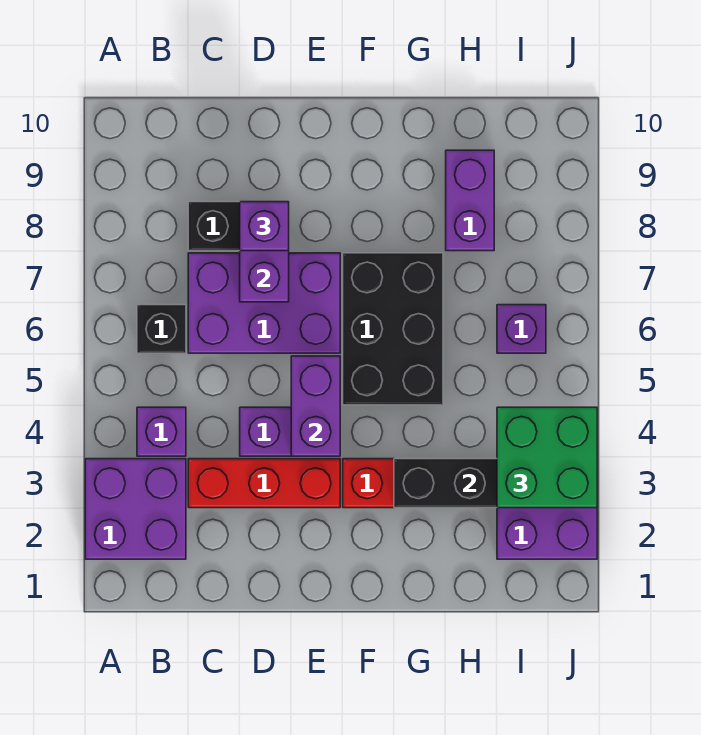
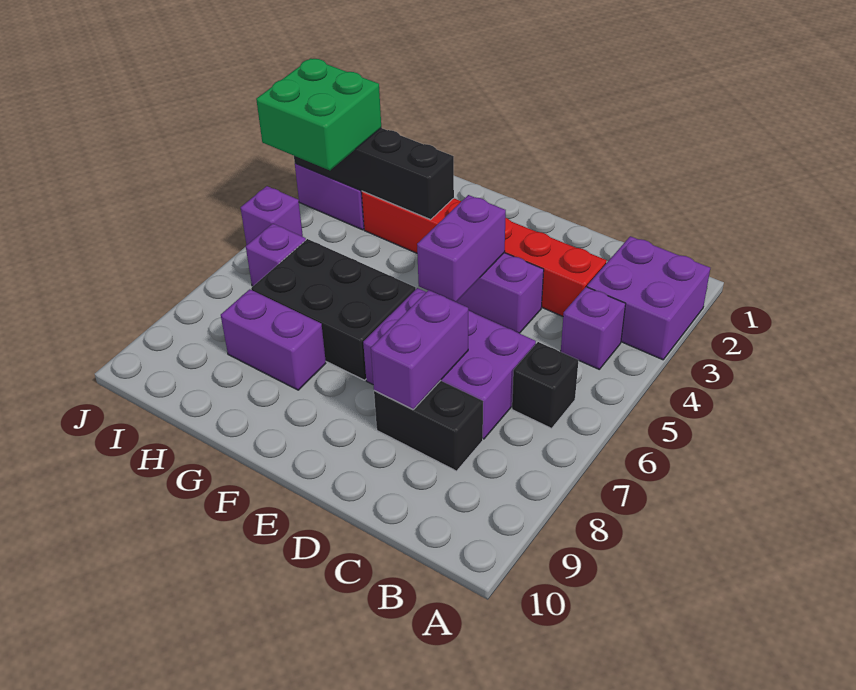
purple 1x1 brick [240,202,289,251] -> purple 1x1 brick moved to [241,186,303,245]
black 2x3 brick [343,253,443,405] -> black 2x3 brick turned to [251,239,416,380]
purple 1x2 brick [446,150,494,251] -> purple 1x2 brick turned to [221,289,326,390]

